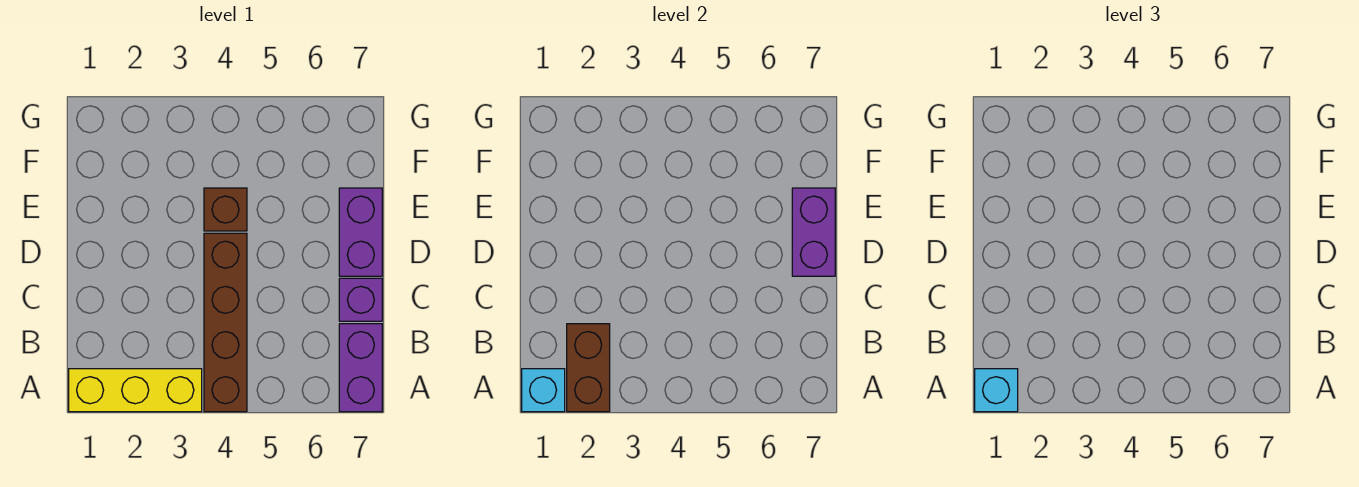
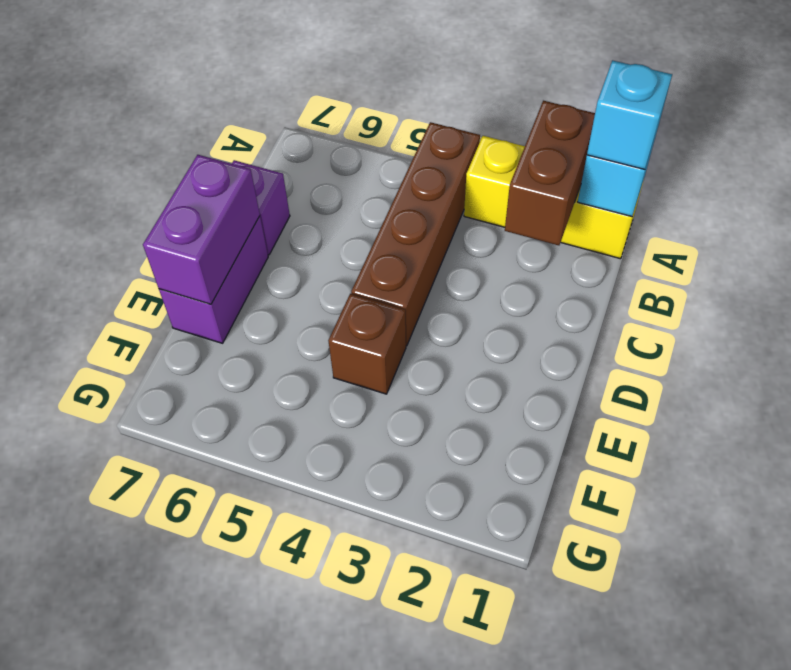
purple 1x2 brick [339,324,382,412] -> none

